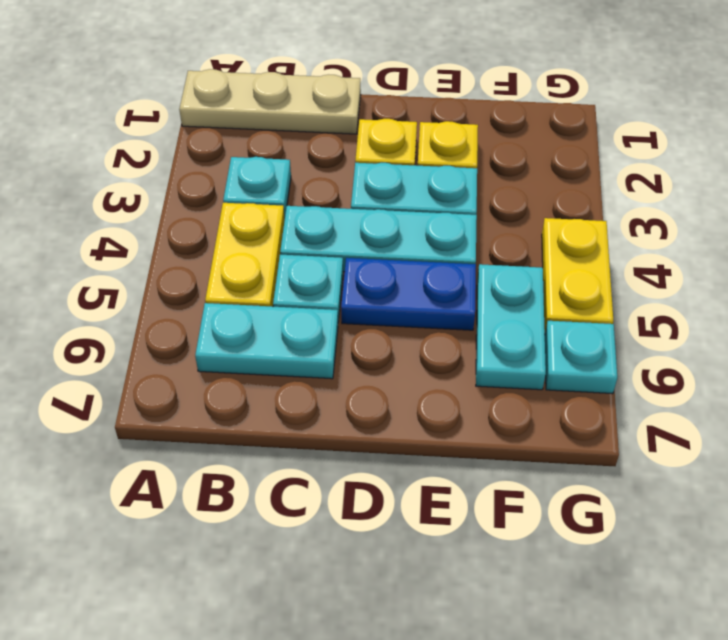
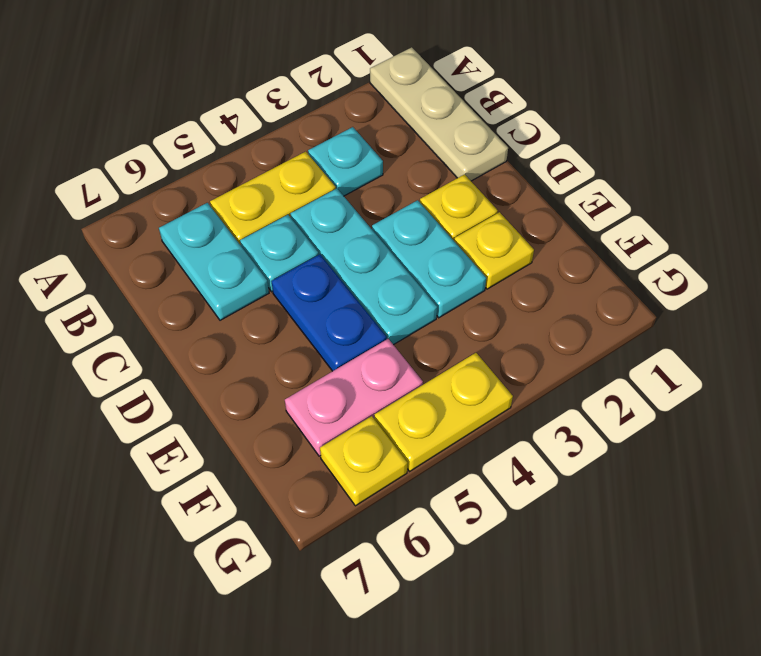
cyan 1x2 plate [476,264,546,390] -> pink 1x2 plate [285,339,423,456]
cyan 1x1 plate [545,321,617,394] -> yellow 1x1 plate [320,416,408,506]

